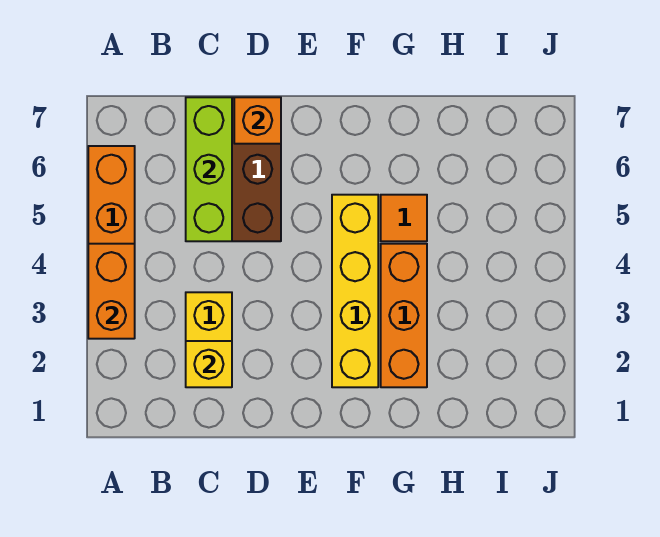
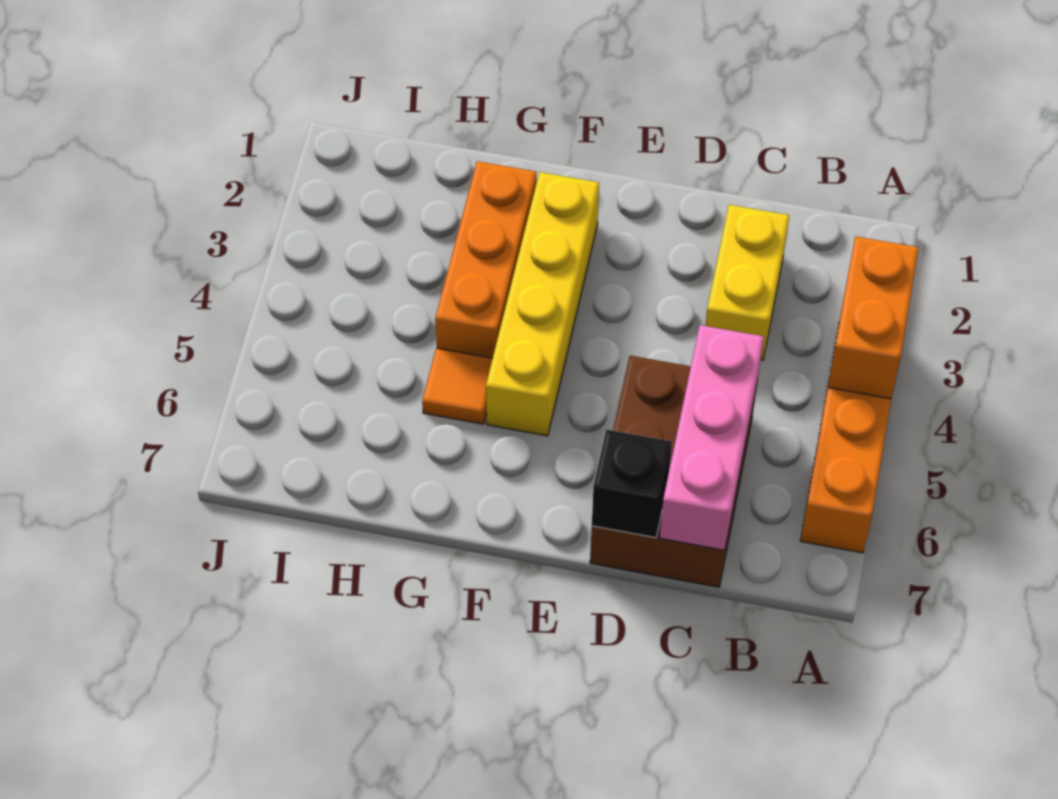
yellow 1x1 brick [186,341,232,387] -> none
lime 1x3 brick [186,97,232,241] -> pink 1x3 brick [660,325,764,550]
orange 1x1 brick [234,97,281,144] -> black 1x1 brick [592,429,672,538]

